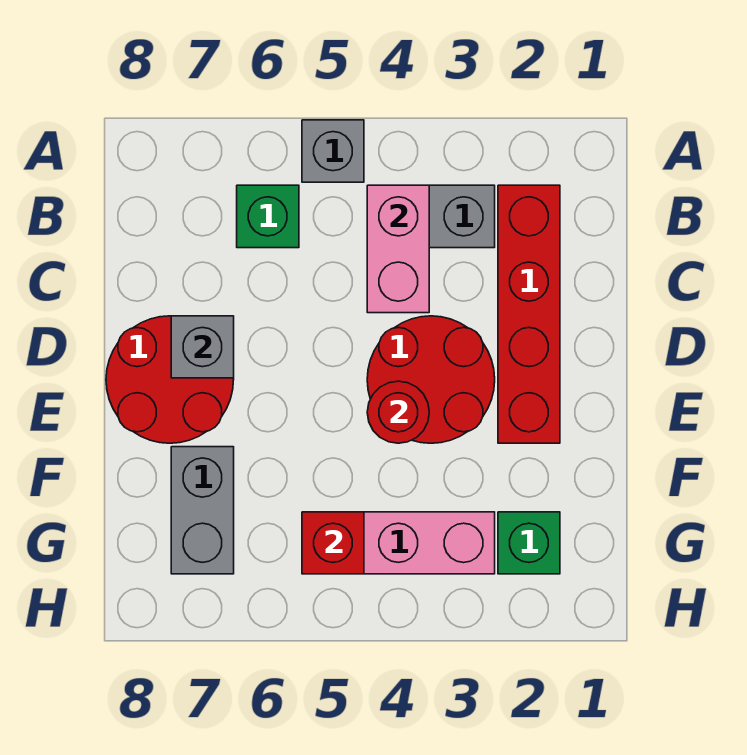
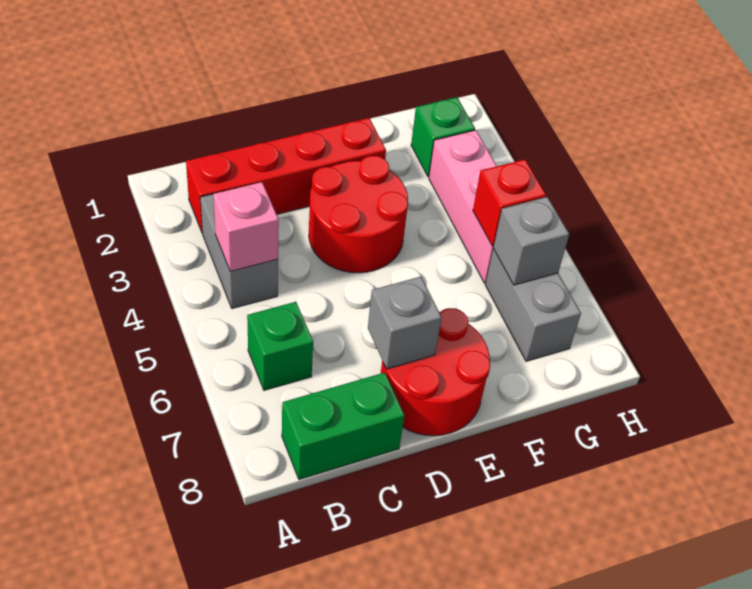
grey 1x1 brick [302,120,364,182] -> grey 1x1 brick moved to [493,197,569,285]
pink 1x2 brick [367,185,429,313] -> pink 1x1 brick [213,182,279,271]
none -> green 1x2 brick [282,373,404,480]
red 1x1 round brick [367,381,429,443] -> none
grey 1x2 brick [171,447,234,574] -> grey 1x2 brick turned to [485,249,581,361]

